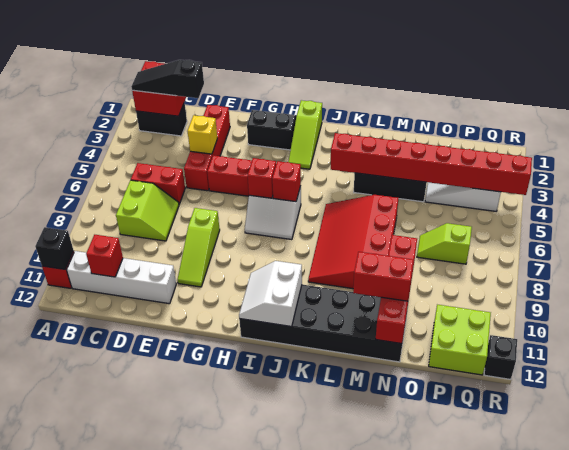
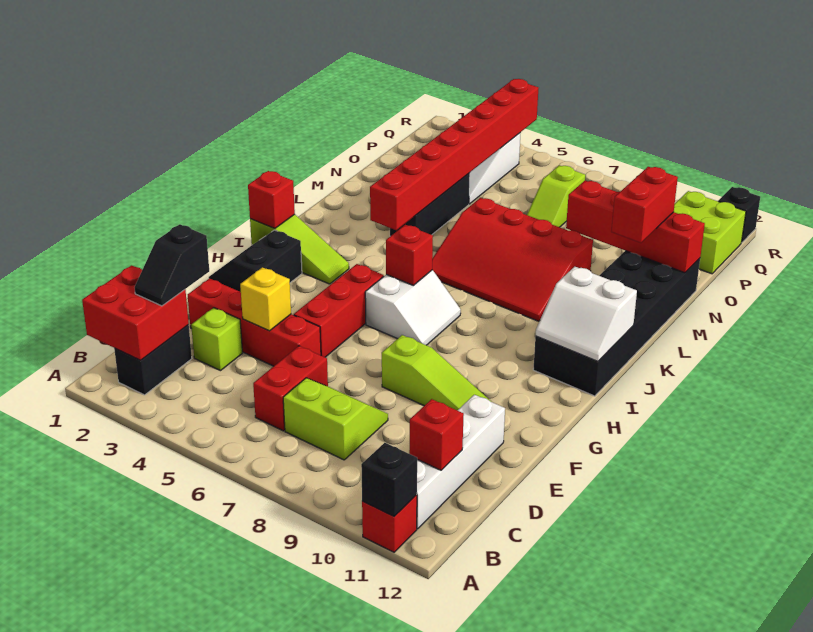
black 1x3 slope [131,60,204,98] -> black 1x2 slope [135,224,209,306]
none -> lime 1x1 brick [191,308,242,371]
red 1x1 brick [248,158,276,198] -> red 1x1 brick moved to [248,171,295,229]

